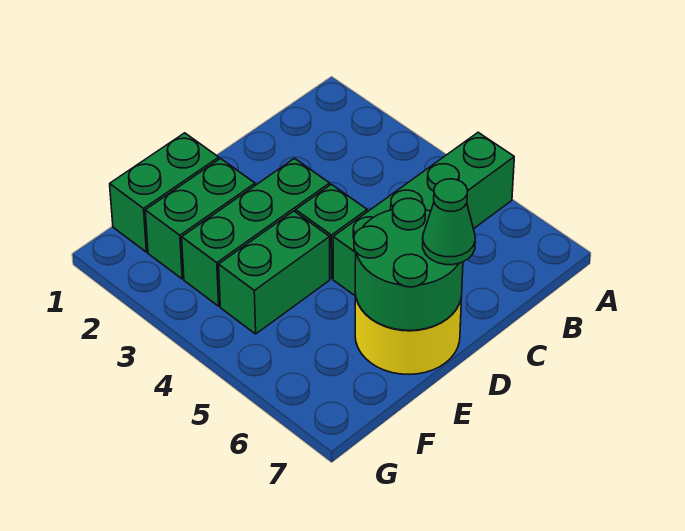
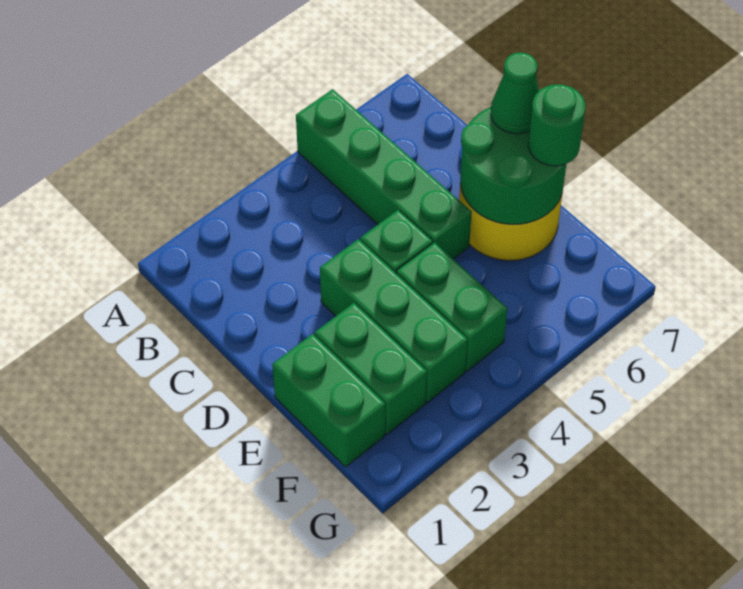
none -> green 1x1 round brick [528,84,585,166]

